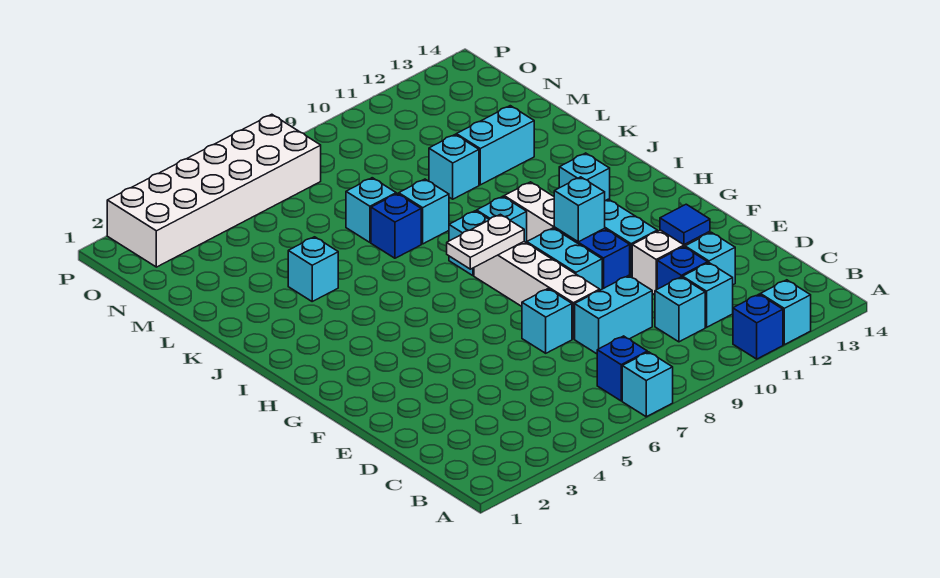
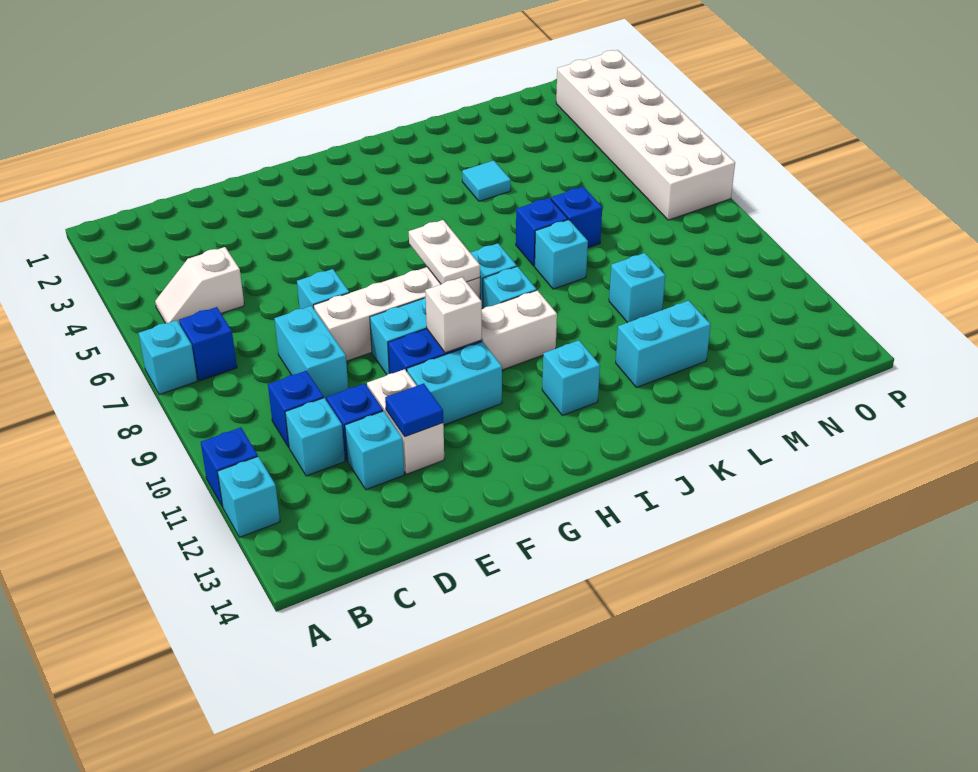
none -> white 1x2 slope [155,247,244,324]
cyan 1x1 brick [655,277,705,342] -> blue 1x1 brick [268,371,324,447]
cyan 1x1 brick [554,177,605,242] -> white 1x1 brick [425,277,482,353]
cyan 1x1 brick [288,237,338,301] -> cyan 1x1 tile [462,160,511,201]
cyan 1x1 brick [346,178,396,242] -> blue 1x1 brick [551,187,602,248]
cyan 1x2 brick [456,106,534,185] -> cyan 1x2 brick turned to [616,301,711,387]

